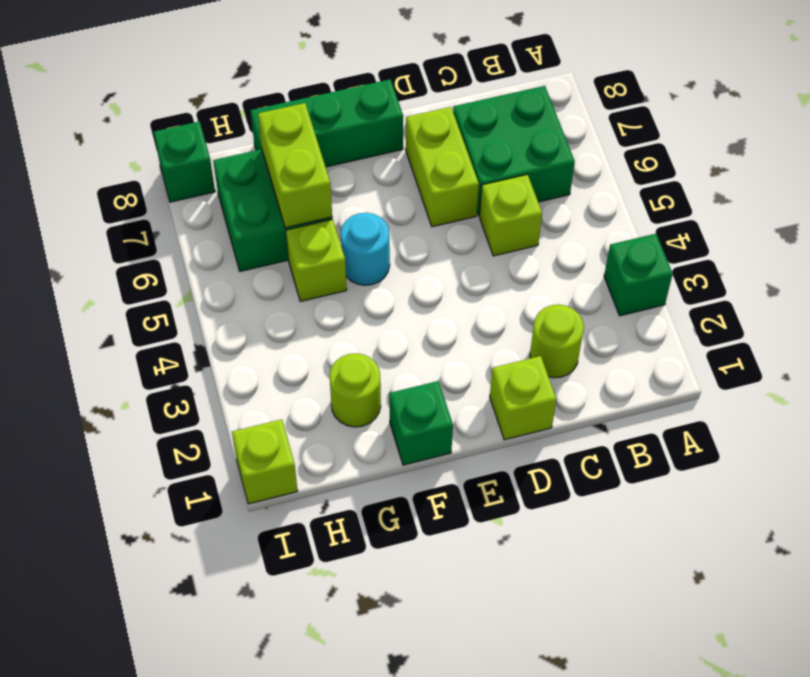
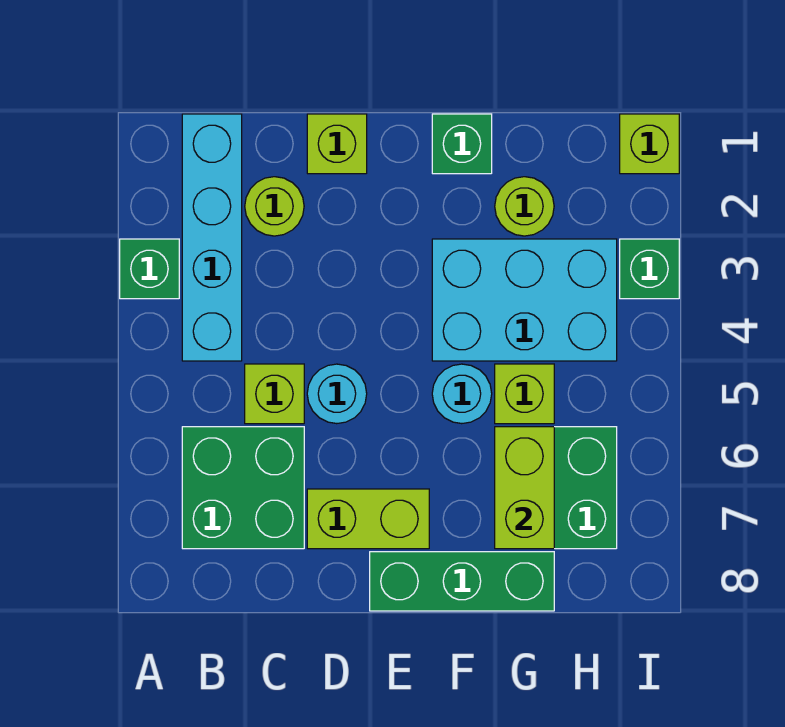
none -> cyan 1x4 brick [182,114,242,361]
none -> cyan 1x1 round brick [307,364,367,424]
lime 1x2 brick [406,107,479,227] -> lime 1x2 brick turned to [307,489,429,549]
none -> cyan 2x3 brick [432,239,617,361]
green 1x1 brick [154,121,215,202] -> green 1x1 brick moved to [620,239,679,299]

